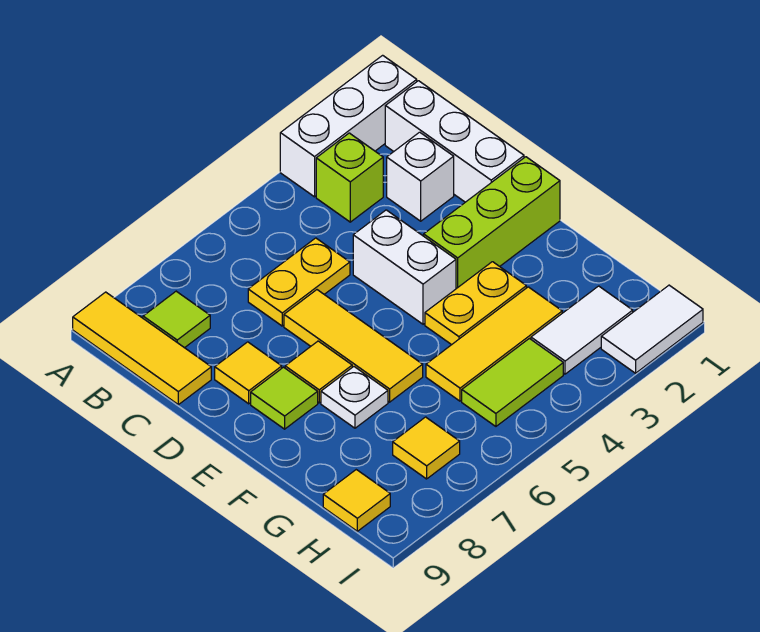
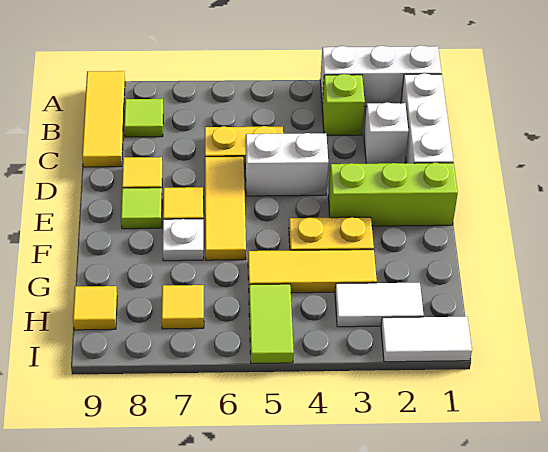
white 1x2 brick [353,210,456,324] -> white 1x2 brick turned to [245,133,328,196]
lime 1x2 tile [462,339,563,426] -> lime 1x2 tile turned to [249,284,294,364]

